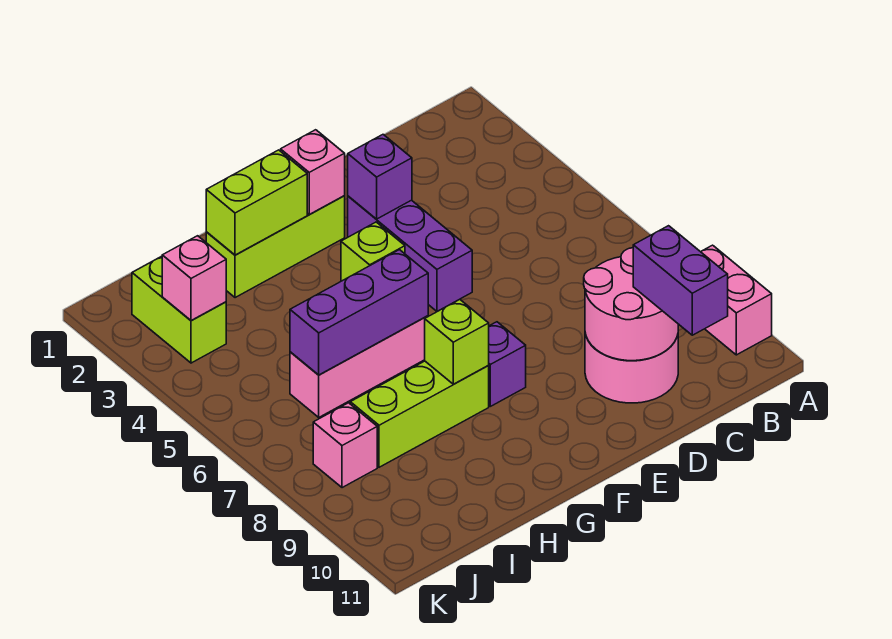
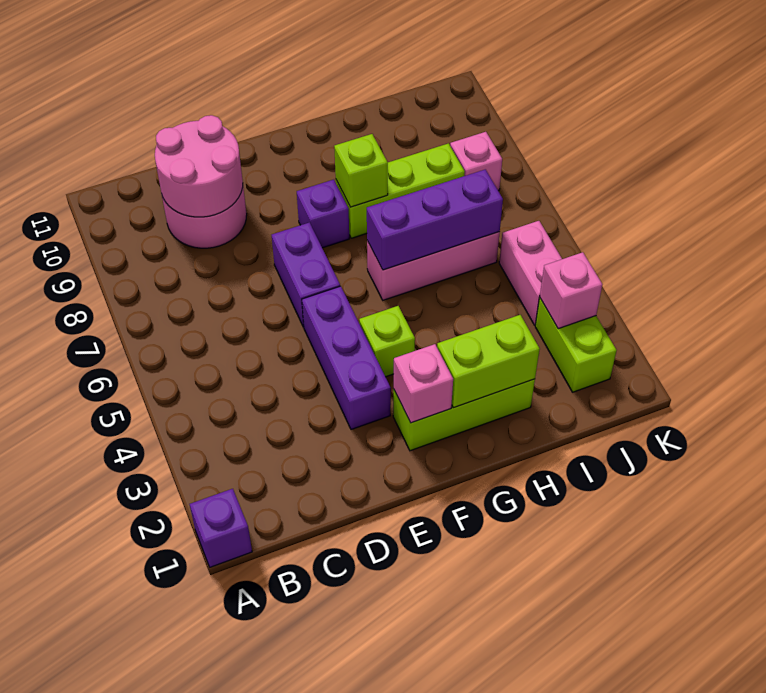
pink 1x2 brick [701,245,772,355] -> pink 1x2 brick moved to [499,221,562,325]
purple 1x2 brick [633,226,728,335] -> purple 1x2 brick moved to [272,222,340,327]
purple 1x1 brick [348,135,412,219] -> purple 1x1 brick moved to [190,489,252,567]

